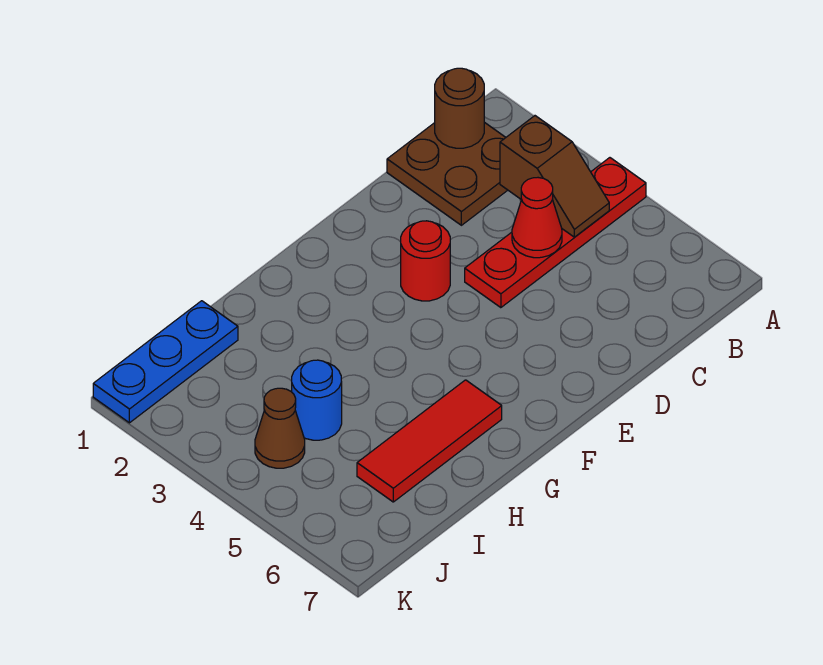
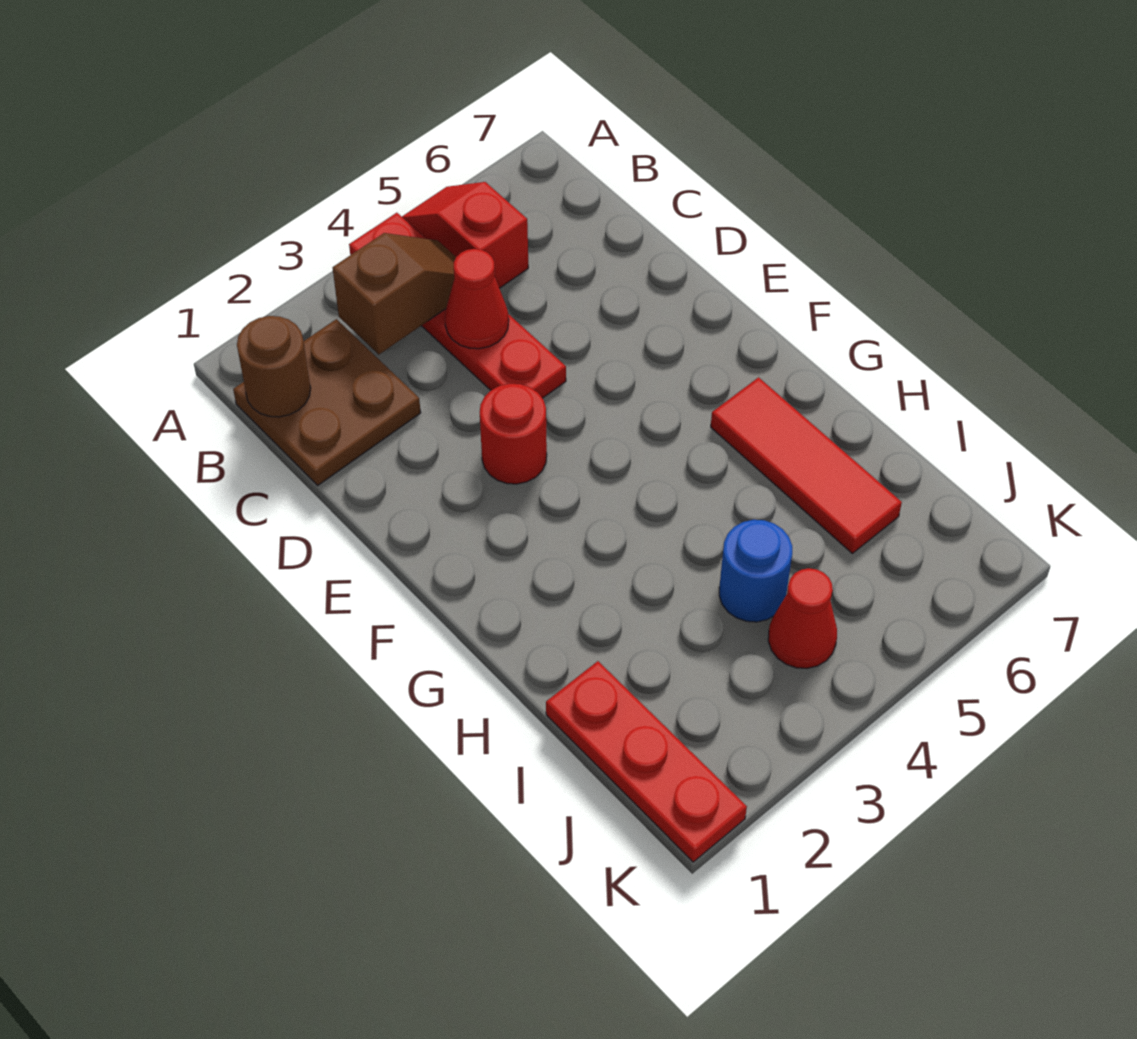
none -> red 1x2 slope [402,182,528,288]
blue 1x3 plate [93,301,238,423] -> red 1x3 plate [546,661,747,862]
brown 1x1 cone [255,388,305,468] -> red 1x1 cone [768,568,837,668]

